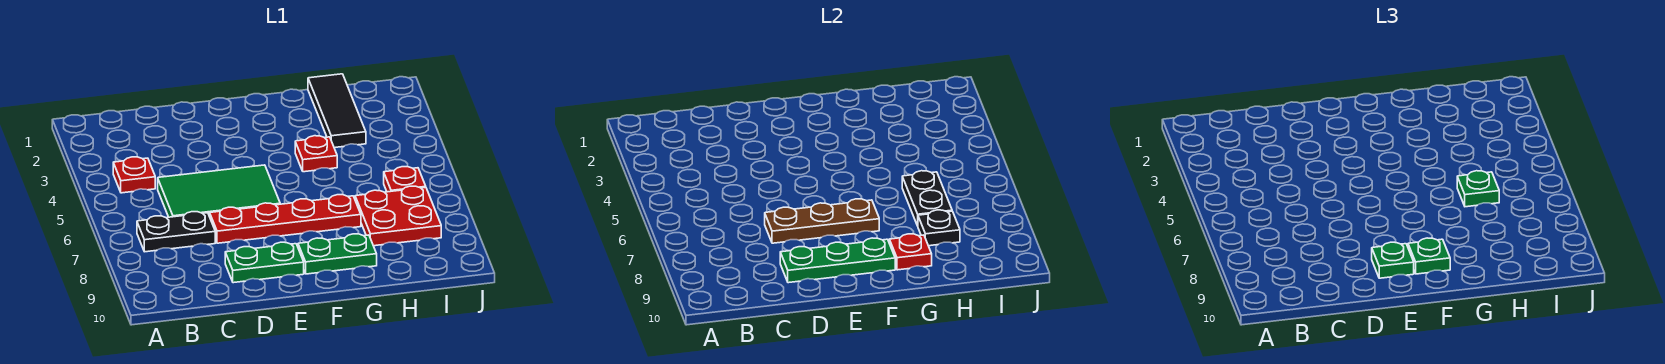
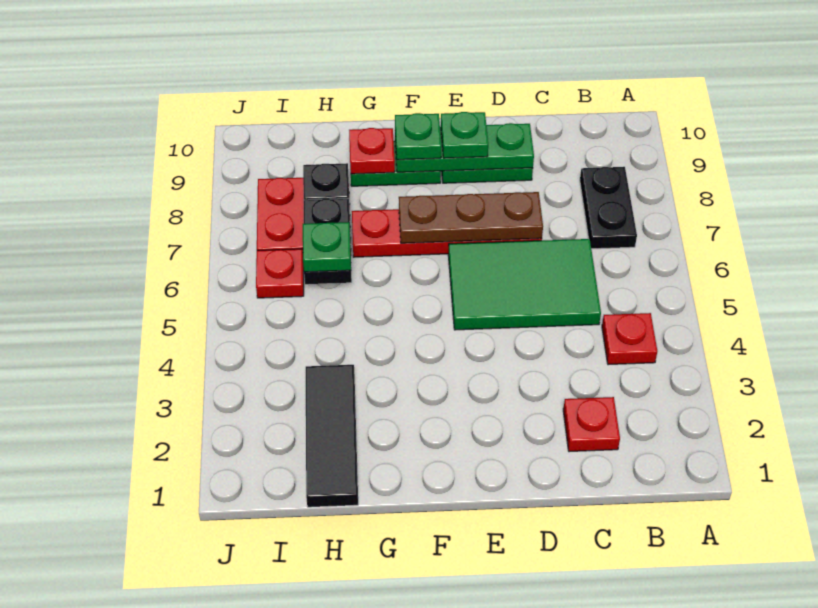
black 1x2 plate [137,212,215,252] -> black 1x2 plate turned to [580,167,637,249]
red 1x1 plate [295,136,337,172] -> red 1x1 plate moved to [563,397,620,452]

